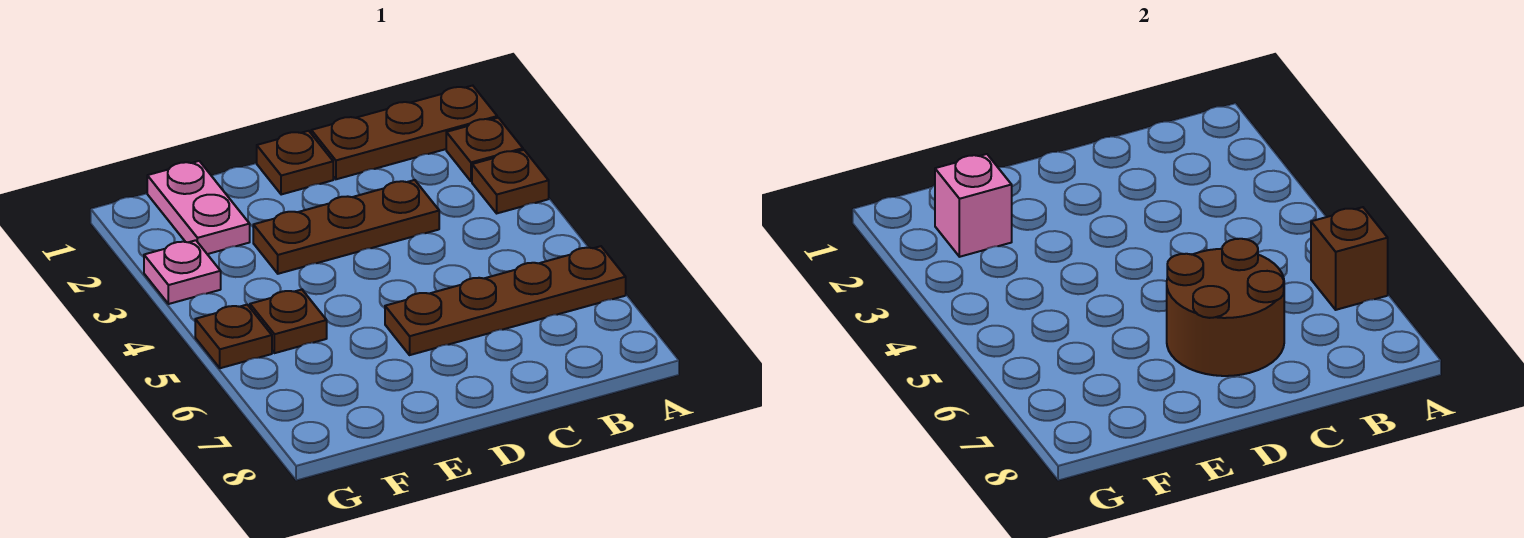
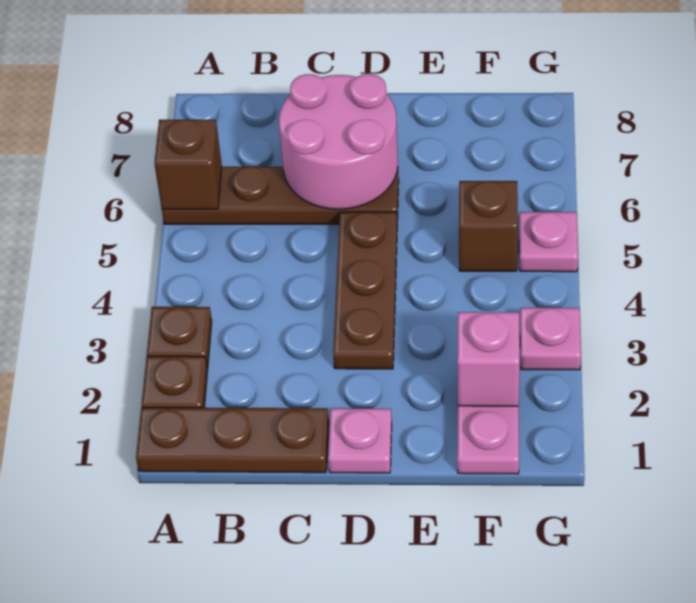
brown 1x3 plate [253,180,439,274] -> brown 1x3 plate turned to [333,212,397,369]
brown 2x2 round brick [1167,239,1284,376] -> pink 2x2 round brick [279,74,398,209]
brown 1x1 plate [257,131,333,195] -> pink 1x1 plate [328,408,392,473]
brown 1x1 plate [250,290,327,353] -> brown 1x1 brick [459,181,518,271]
brown 1x1 plate [195,305,272,368] -> pink 1x1 plate [519,212,578,272]

